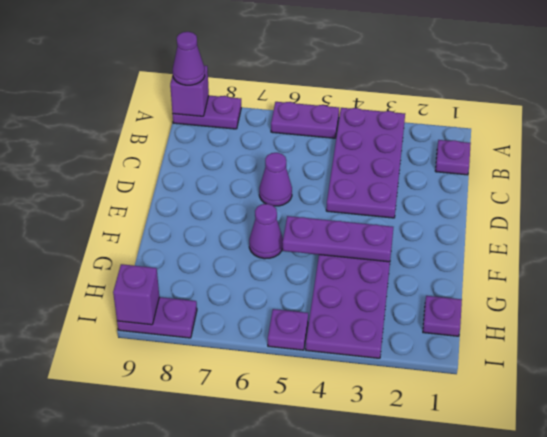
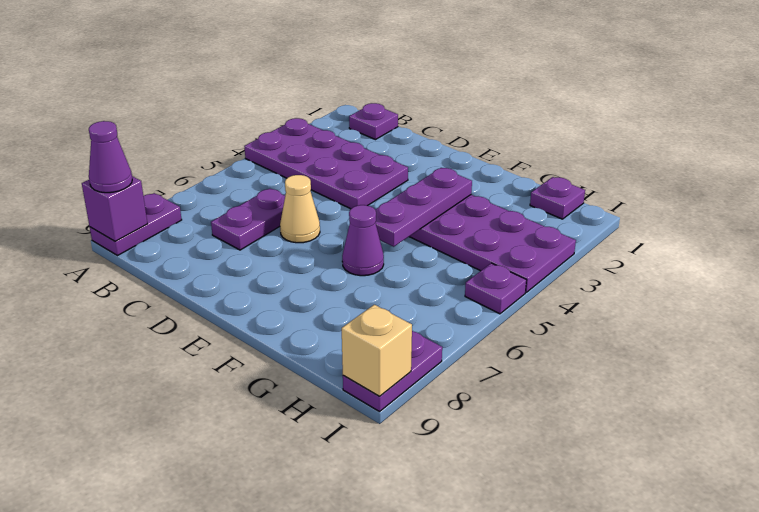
purple 1x2 plate [271,102,339,138] -> purple 1x2 plate moved to [211,189,285,250]
purple 1x1 cone [259,153,292,206] -> tan 1x1 cone [280,175,320,243]
purple 1x1 brick [113,264,159,325] -> tan 1x1 brick [342,305,412,396]

